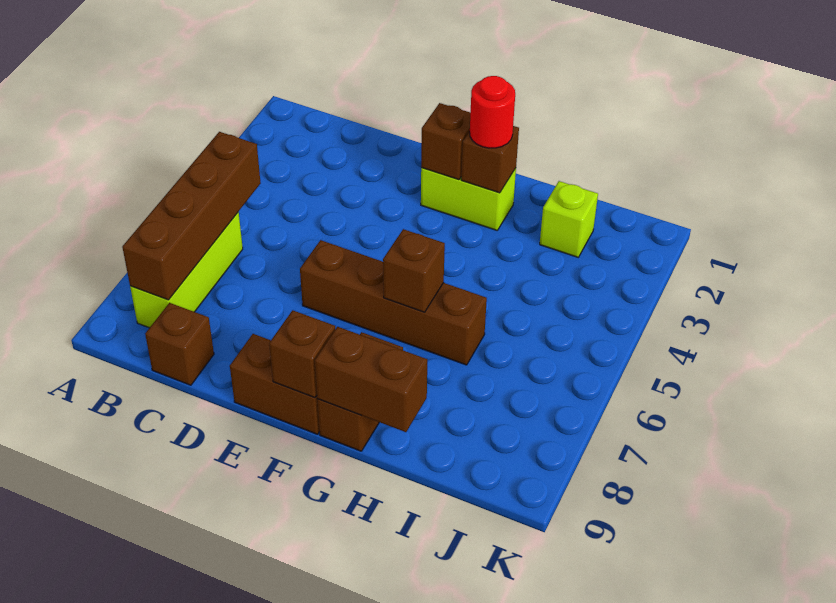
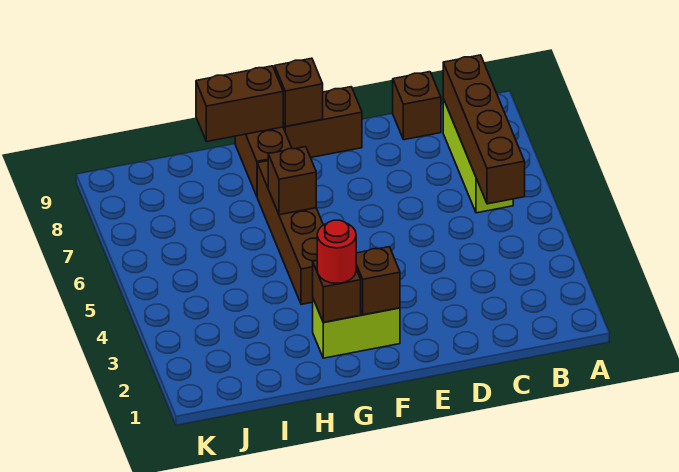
brown 1x4 brick [300,240,487,365] -> brown 1x4 brick turned to [257,161,323,304]
lime 1x1 brick [540,181,598,257] -> none

